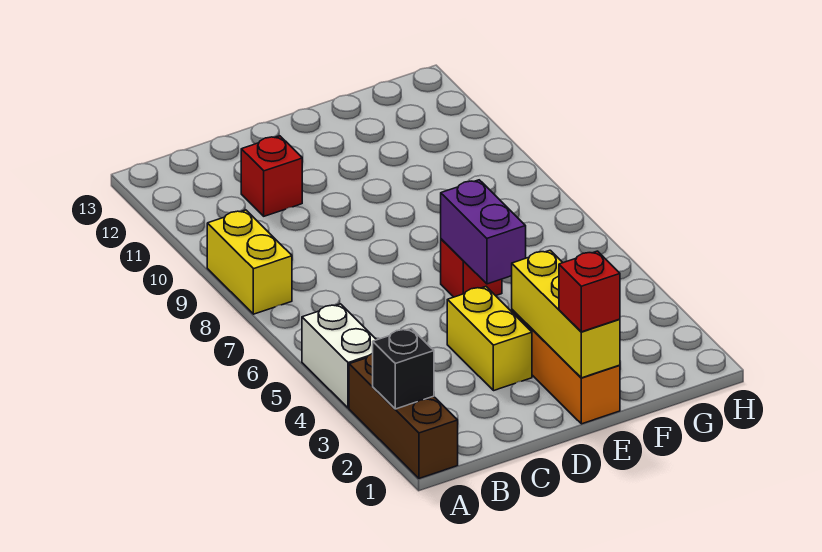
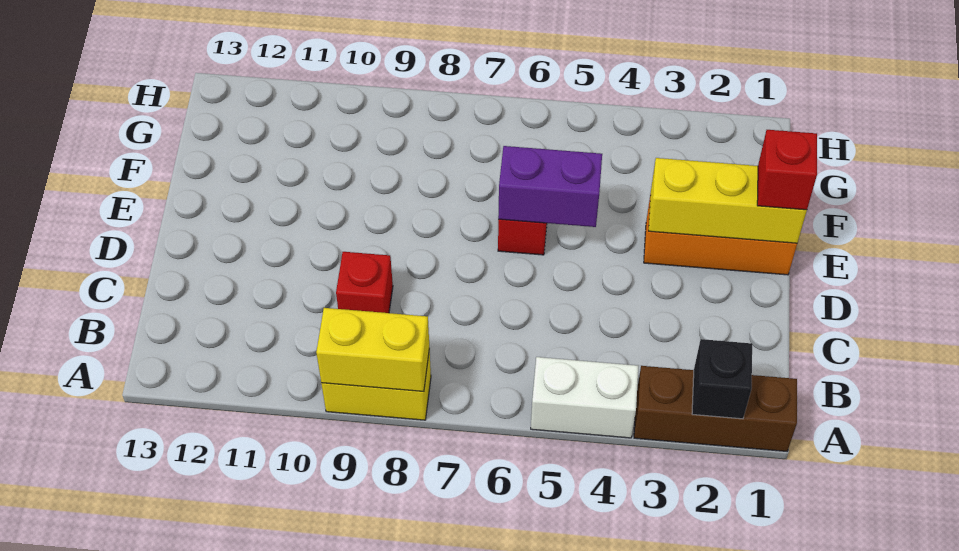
red 1x1 brick [241,136,302,216] -> red 1x1 brick moved to [336,252,393,313]
yellow 1x2 brick [447,287,532,391] -> yellow 1x2 brick moved to [316,308,429,392]

